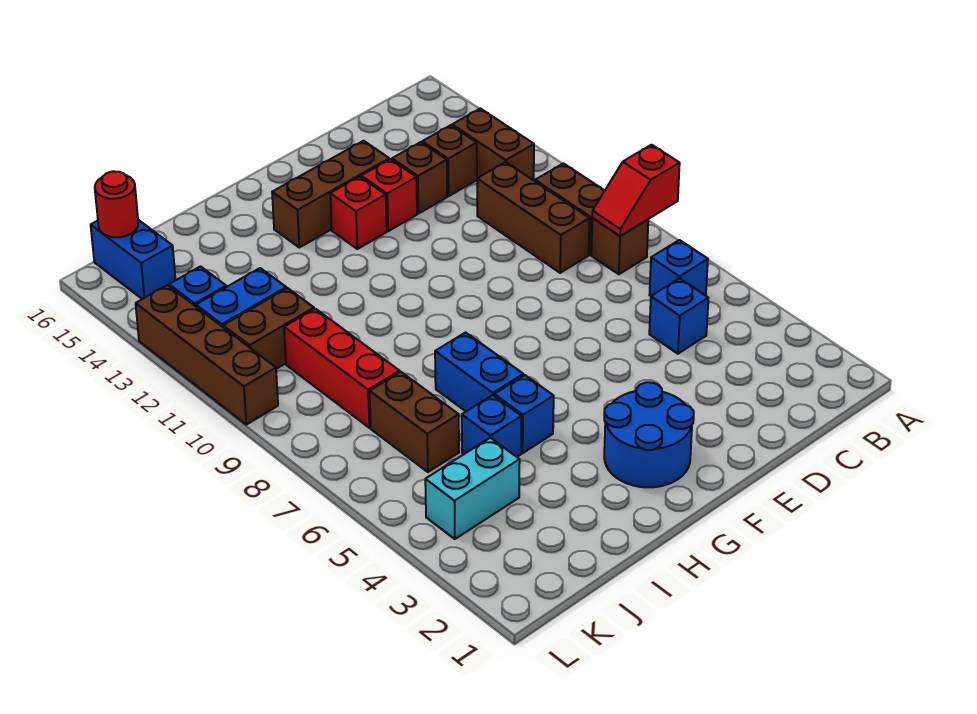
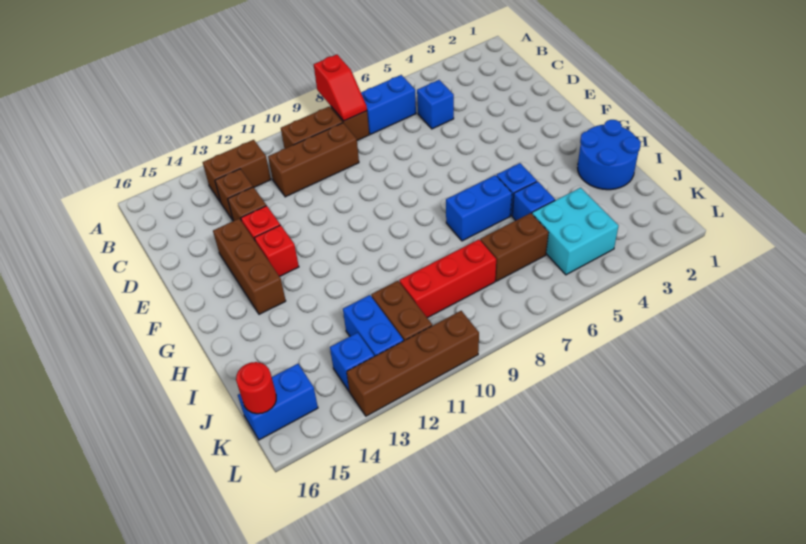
blue 1x1 brick [650,240,708,296] -> blue 1x2 brick [361,75,416,134]
blue 2x2 round brick [604,382,694,487] -> blue 2x2 round brick moved to [578,120,641,190]
cyan 1x2 brick [425,438,520,539] -> cyan 2x2 brick [532,188,618,275]

